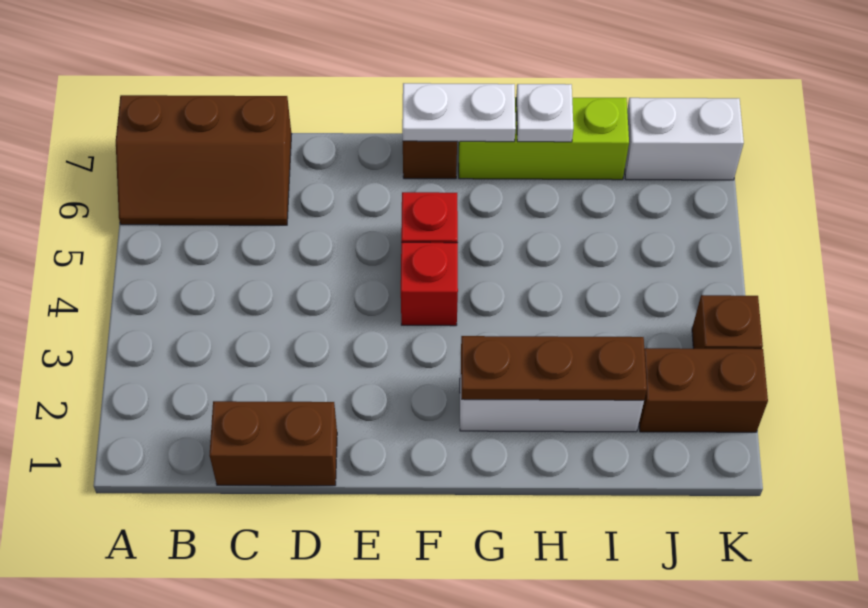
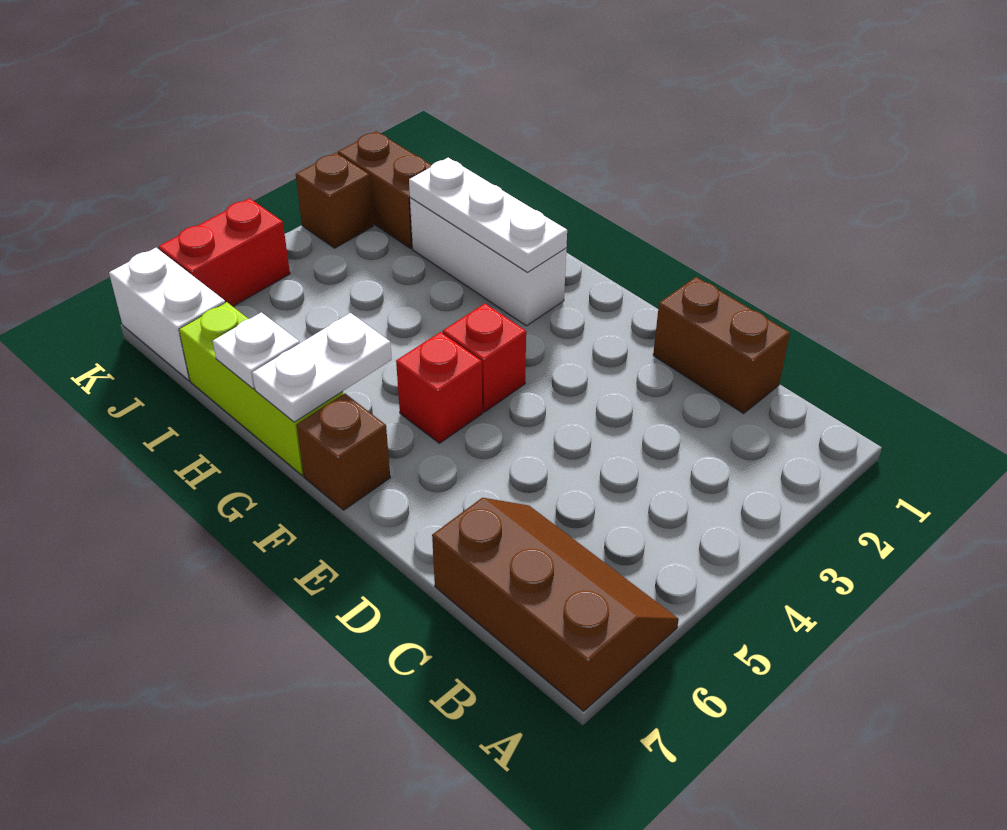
white 1x2 plate [402,83,516,142] -> white 1x2 plate turned to [252,313,392,422]
brown 1x3 plate [461,336,647,400] -> white 1x3 plate [409,158,567,272]
none -> red 1x2 brick [159,198,290,306]

